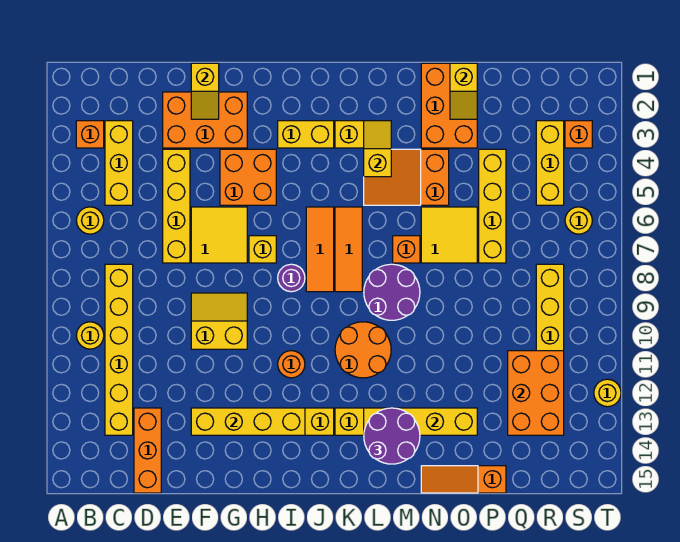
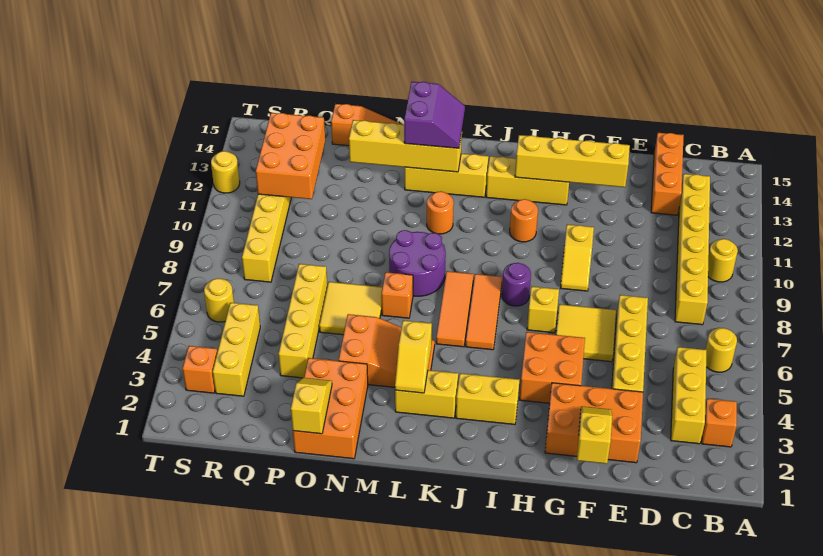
yellow 2x2 slope [191,293,247,349] -> yellow 1x2 slope [561,225,594,291]
orange 2x2 round brick [335,322,391,378] -> orange 1x1 round brick [427,191,454,234]
purple 2x2 round brick [364,408,420,464] -> purple 2x2 slope [404,82,465,148]

